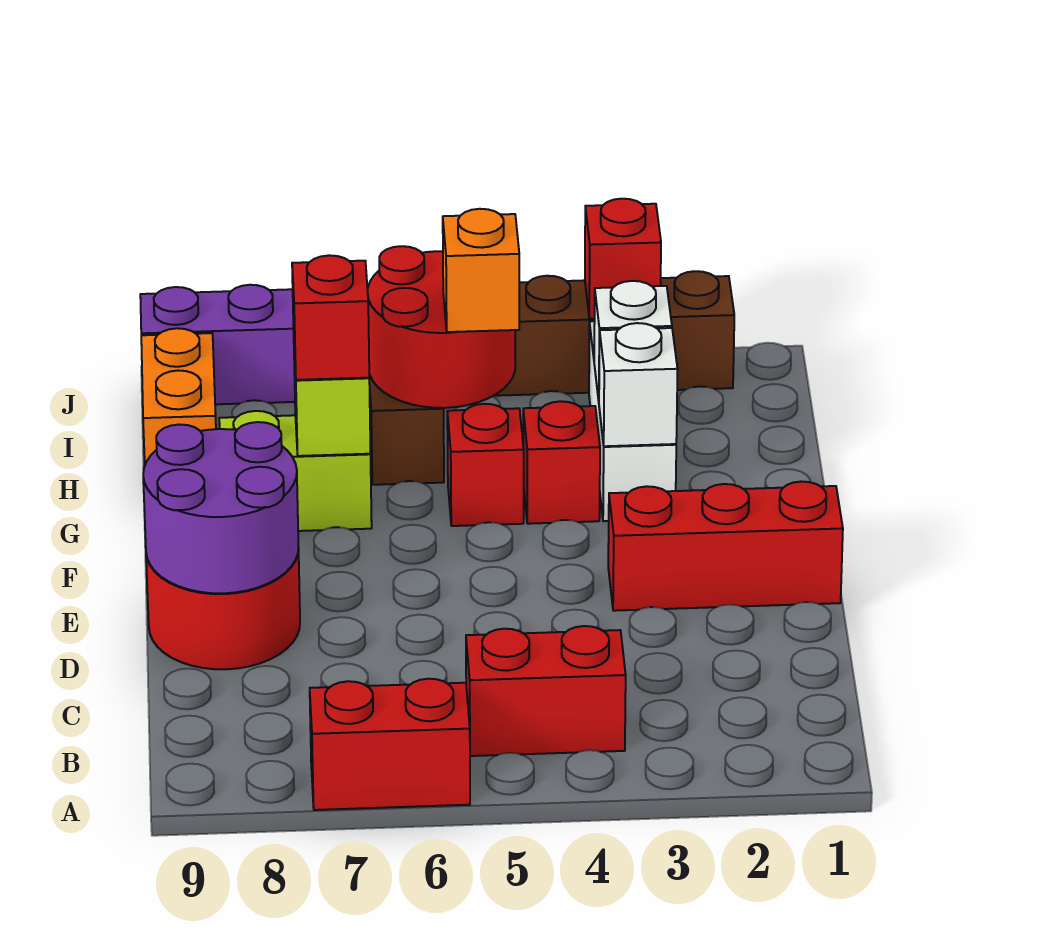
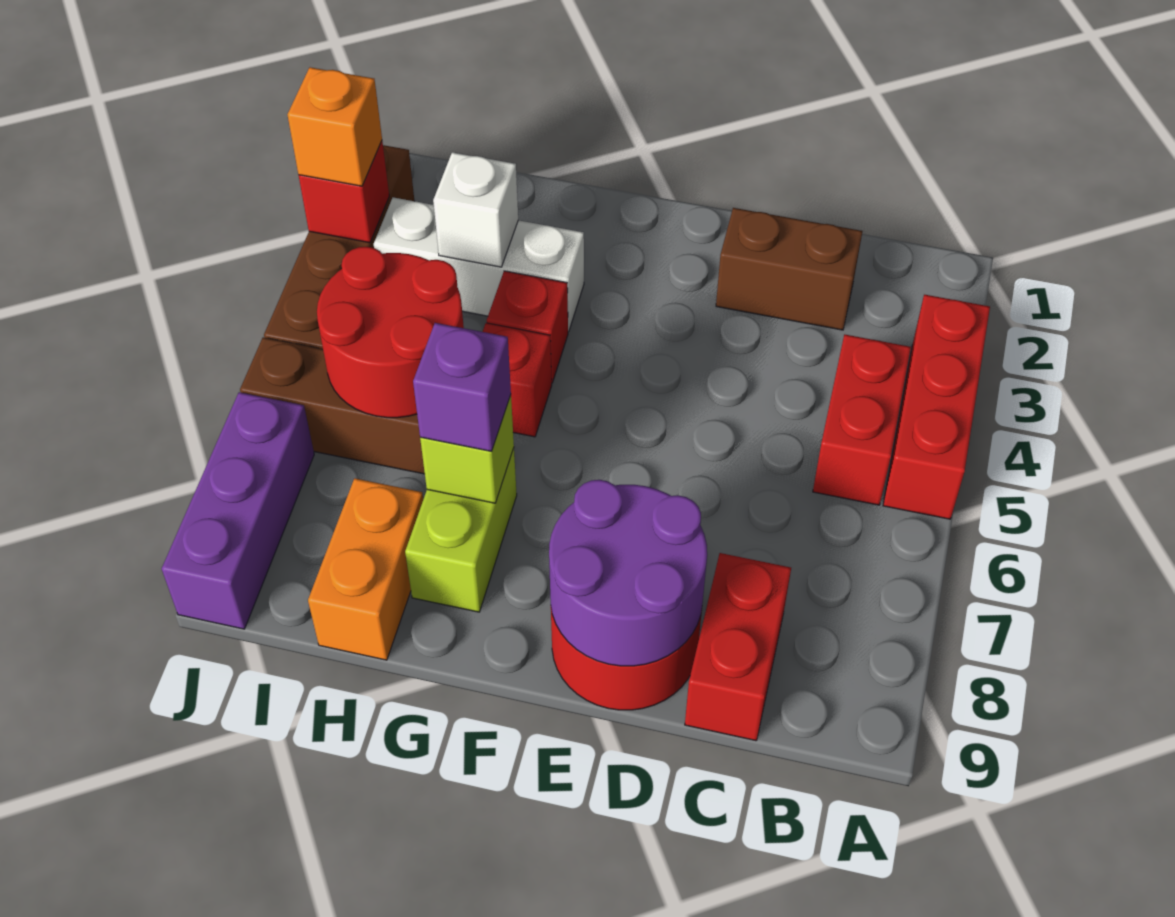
red 1x2 brick [310,679,470,810] -> red 1x2 brick moved to [685,553,791,741]
none -> brown 1x2 brick [716,208,863,330]
red 1x3 brick [608,482,843,611] -> red 1x3 brick moved to [883,295,990,519]
white 1x1 brick [599,323,678,446] -> none
red 1x1 brick [292,255,369,380] -> purple 1x1 brick [413,323,511,451]
orange 1x1 brick [443,209,519,332] -> orange 1x1 brick moved to [288,67,382,186]
orange 1x2 brick [141,328,216,464] -> orange 1x2 brick turned to [308,478,423,660]

